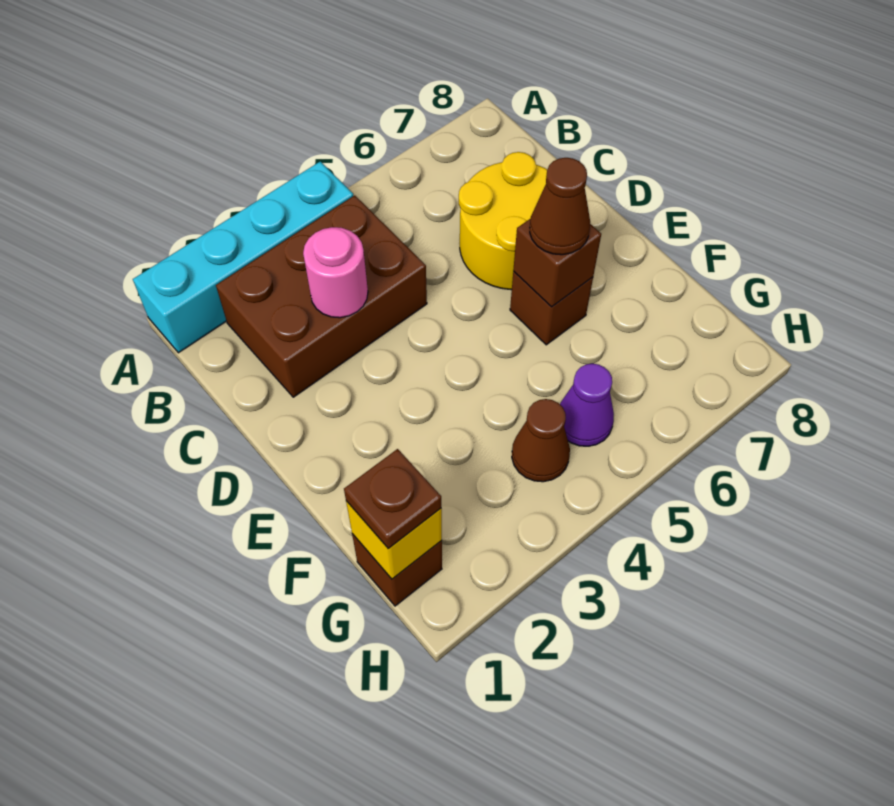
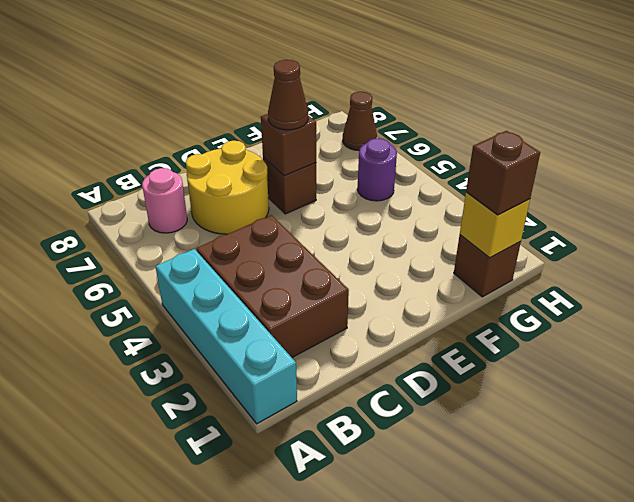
pink 1x1 round brick [303,227,368,318] -> pink 1x1 round brick moved to [142,168,187,233]
brown 1x1 plate [344,449,441,549] -> brown 1x1 brick [466,131,540,215]
brown 1x1 cone [512,399,570,482] -> brown 1x1 cone moved to [343,92,377,150]
purple 1x1 cone [560,364,614,446] -> purple 1x1 round brick [358,138,397,201]

